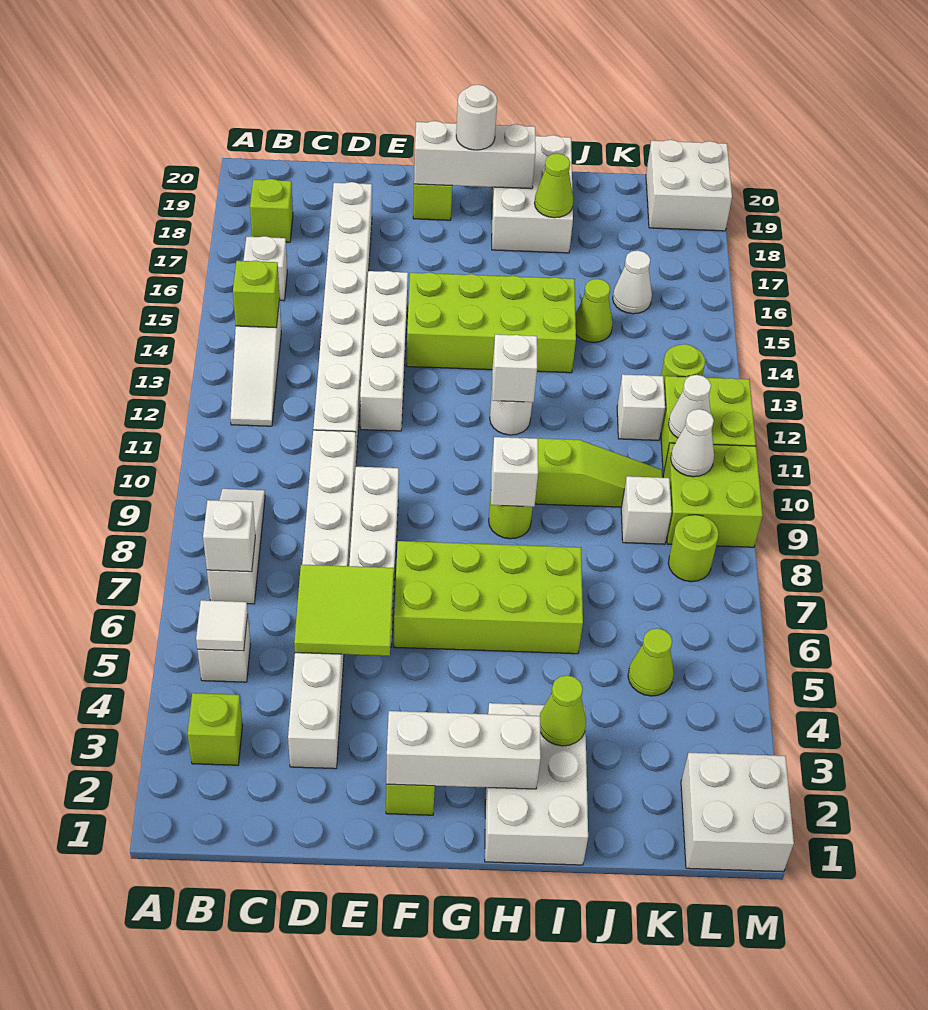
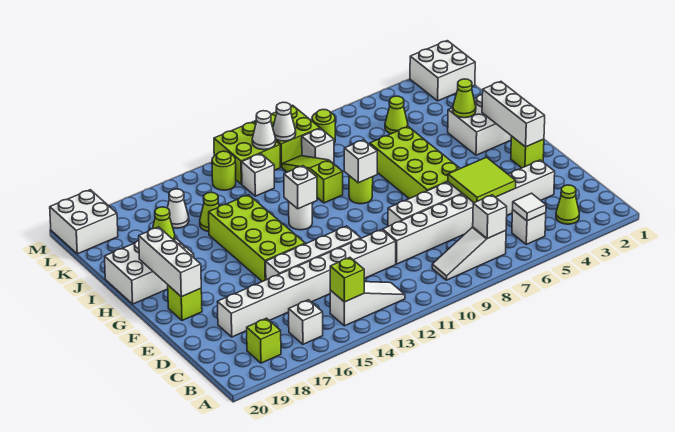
lime 1x1 brick [188,693,242,765] -> lime 1x1 cone [556,185,579,224]
white 1x1 round brick [456,85,497,150] -> none

